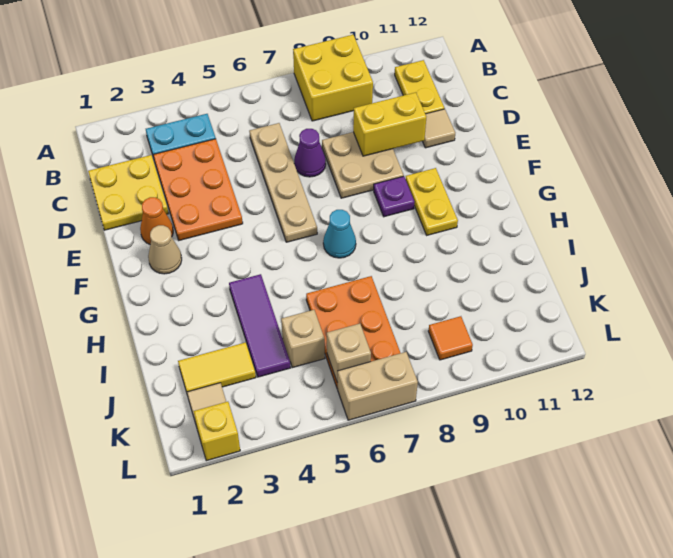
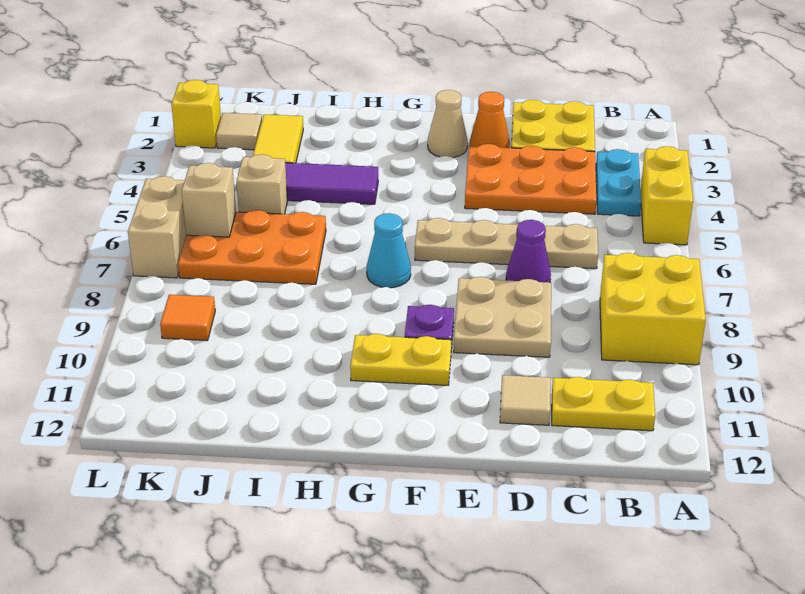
yellow 1x2 brick [353,92,426,156] -> yellow 1x2 brick moved to [641,146,693,245]

